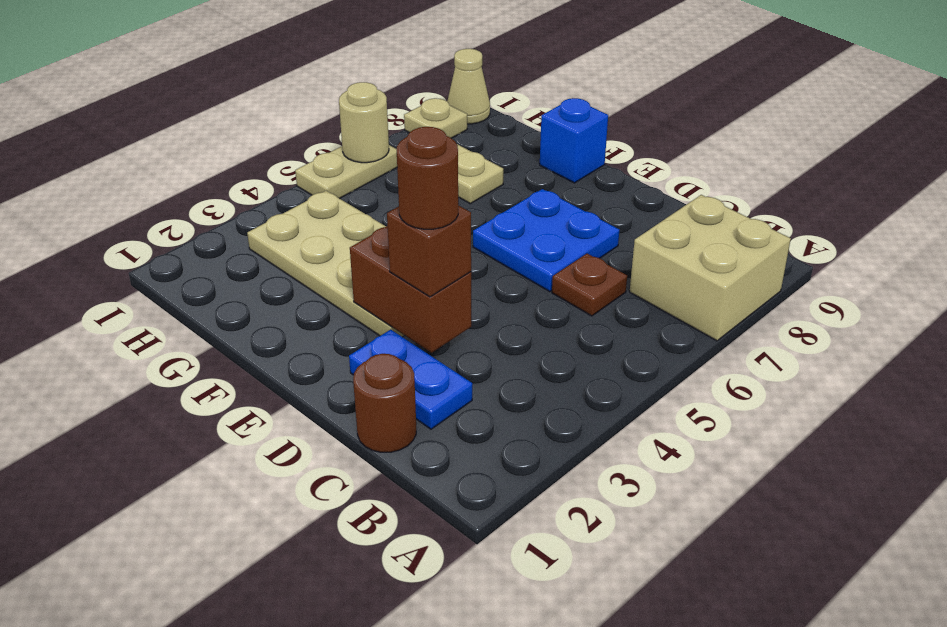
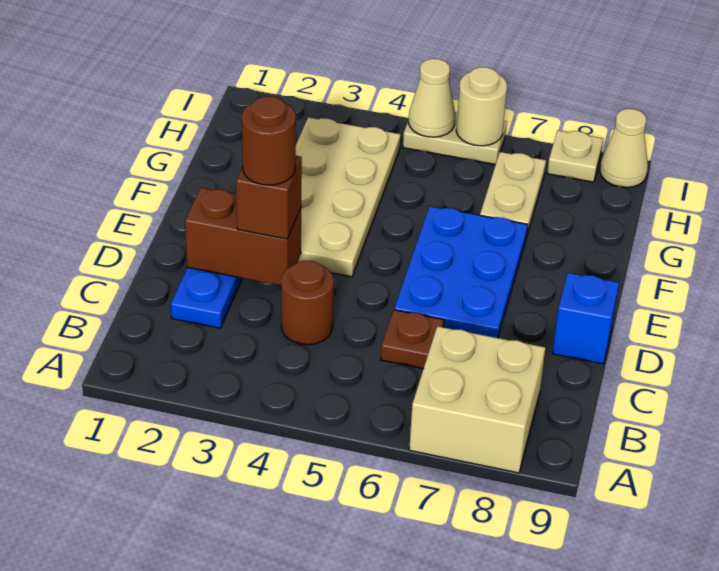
brown 1x1 round brick [353,354,416,452] -> brown 1x1 round brick moved to [281,261,334,345]
brown 1x2 brick [350,226,471,353] -> brown 1x2 brick turned to [185,188,301,285]
blue 2x2 plate [473,189,619,292] -> blue 2x3 plate [394,206,528,338]
blue 1x1 brick [540,98,608,183] -> blue 1x1 brick moved to [553,273,619,364]
none -> tan 1x1 cone [408,59,455,137]

